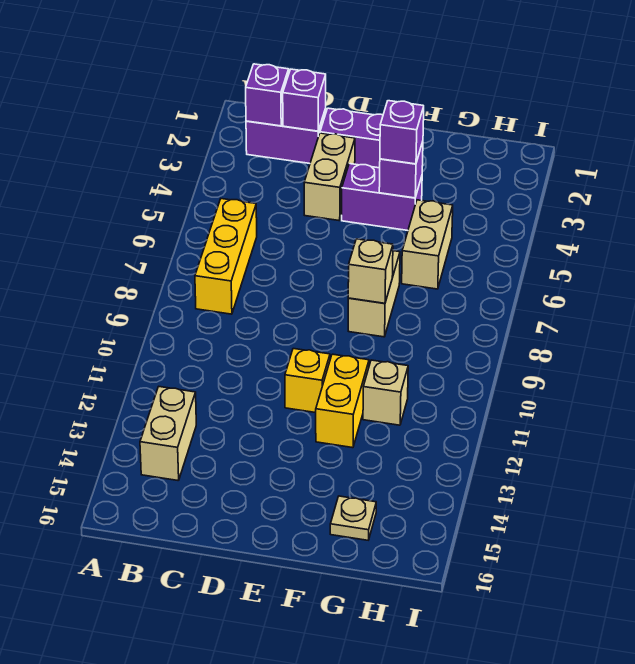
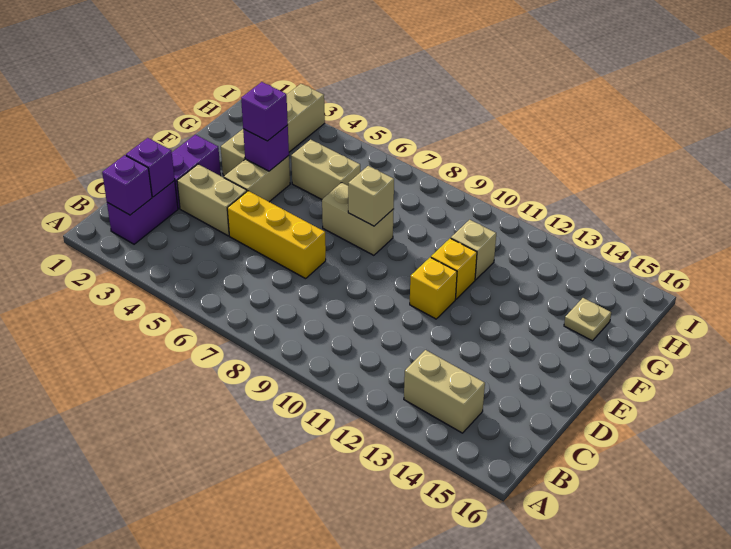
yellow 1x3 brick [195,199,257,314] -> yellow 1x3 brick moved to [227,191,326,279]
purple 1x2 brick [342,164,422,230] -> tan 1x2 brick [224,156,290,202]
none -> tan 1x4 brick [221,84,325,176]
yellow 1x2 brick [316,354,369,448] -> yellow 1x1 brick [431,238,477,299]

